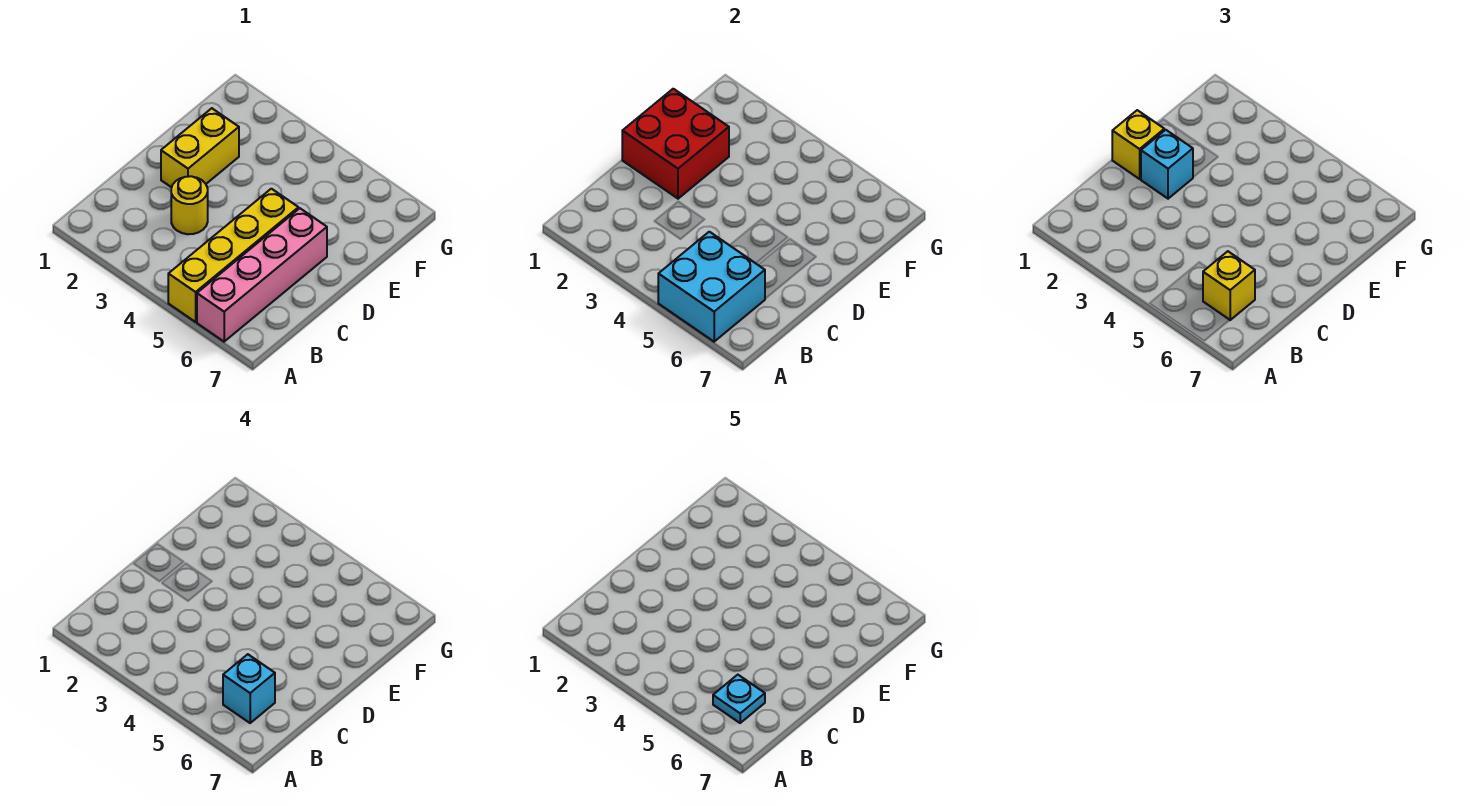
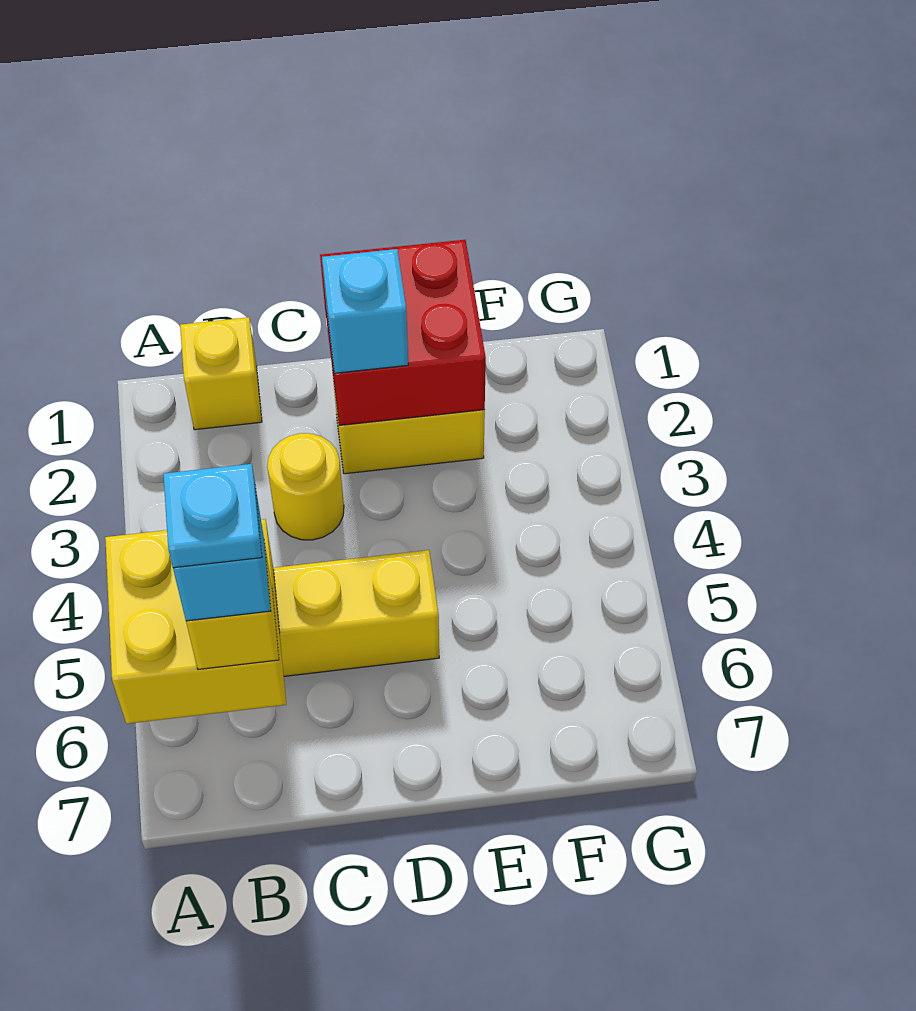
cyan 2x2 brick [658,232,765,342] -> yellow 2x2 brick [105,519,286,724]
pink 1x4 brick [197,208,327,342] -> none
yellow 1x1 brick [1112,110,1164,179] -> yellow 1x1 brick moved to [180,317,262,430]

